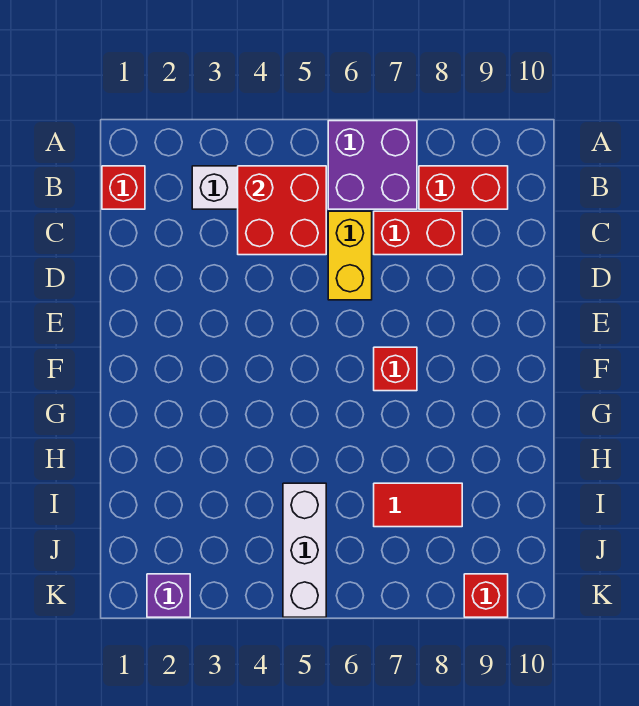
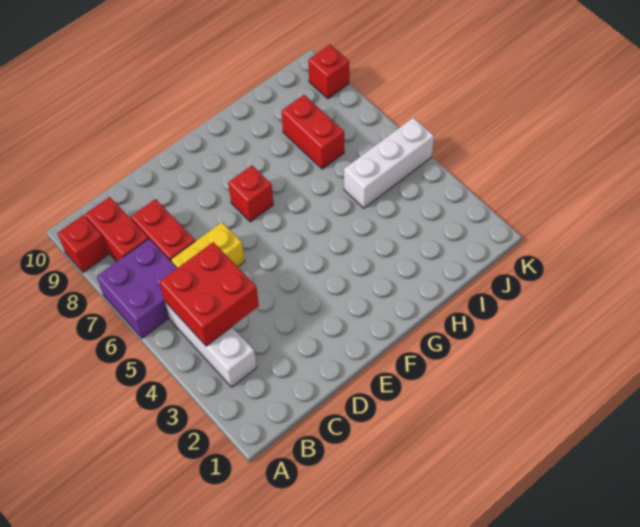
red 1x1 brick [102,166,145,209] -> red 1x1 brick moved to [58,215,108,272]
red 1x2 tile [374,483,462,527] -> red 1x2 brick [282,95,344,169]
purple 1x1 brick [147,574,190,617] -> none

